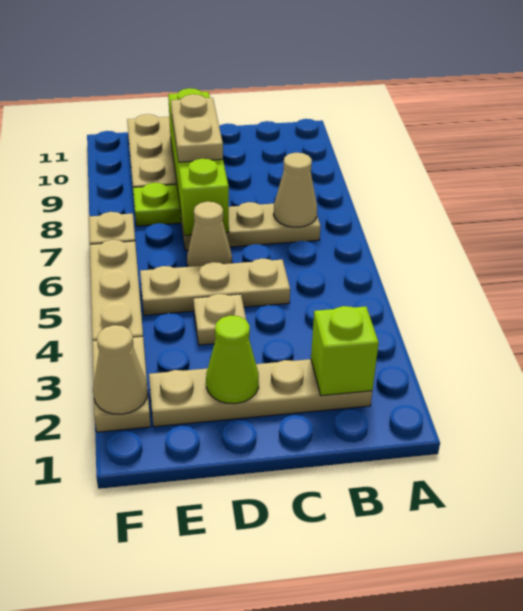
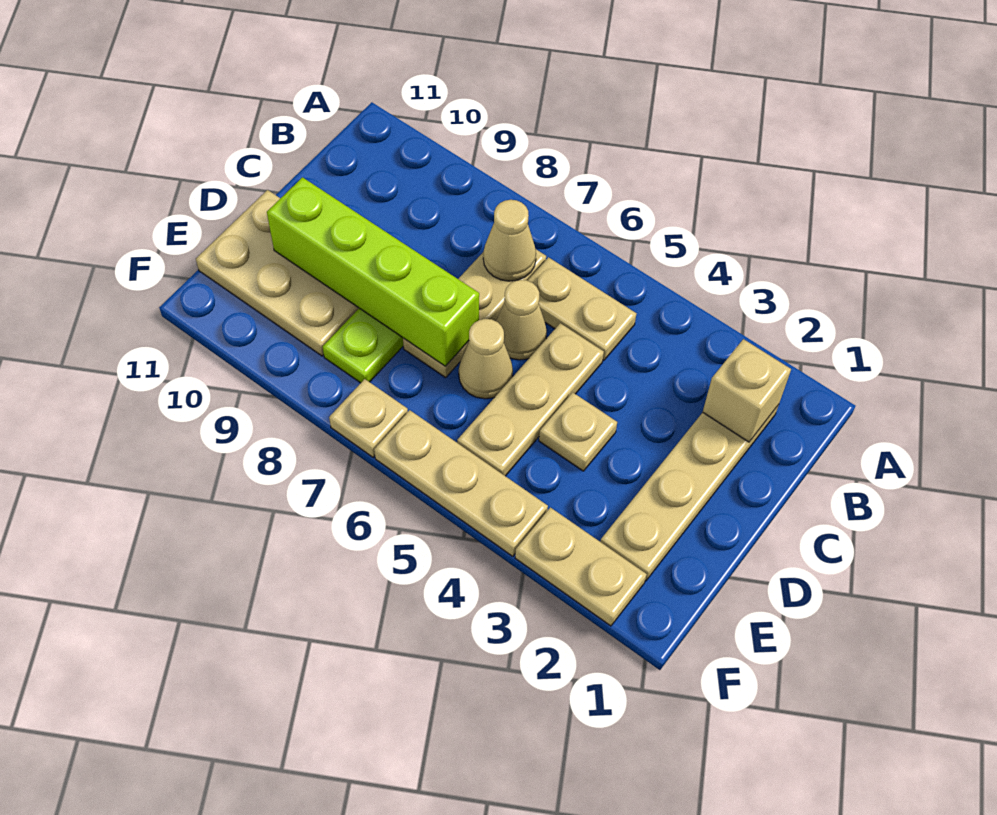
lime 1x1 brick [311,306,379,396] -> tan 1x1 brick [703,339,791,442]
lime 1x1 cone [206,315,259,404] -> none
tan 1x2 plate [171,94,223,162] -> tan 1x2 plate moved to [527,257,636,361]
tan 1x1 cone [93,325,148,414] -> tan 1x1 cone moved to [496,280,547,360]

